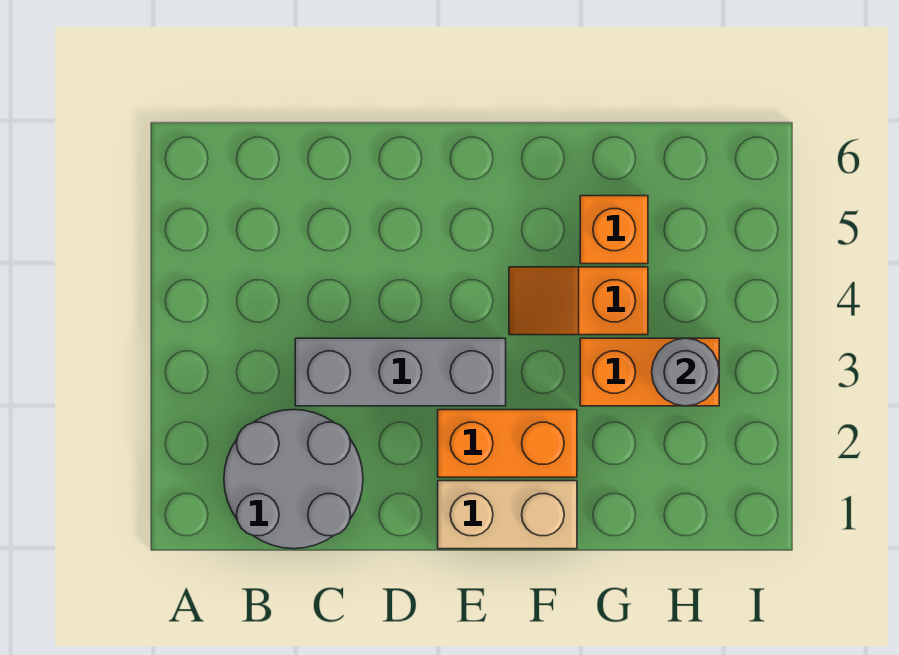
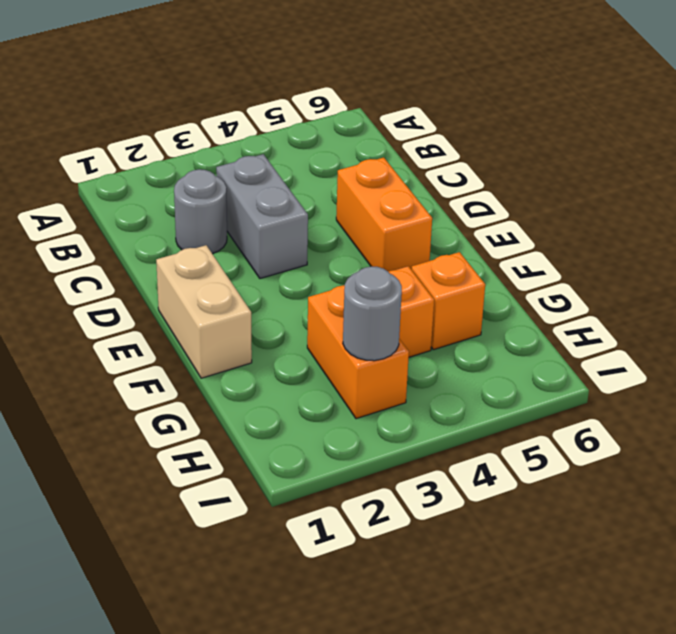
grey 2x2 round brick [224,410,363,549] -> grey 1x1 round brick [174,169,227,254]
grey 1x3 brick [295,338,506,406] -> grey 1x2 brick [216,154,308,279]
orange 1x2 brick [438,410,577,477] -> orange 1x2 brick moved to [336,158,432,272]

